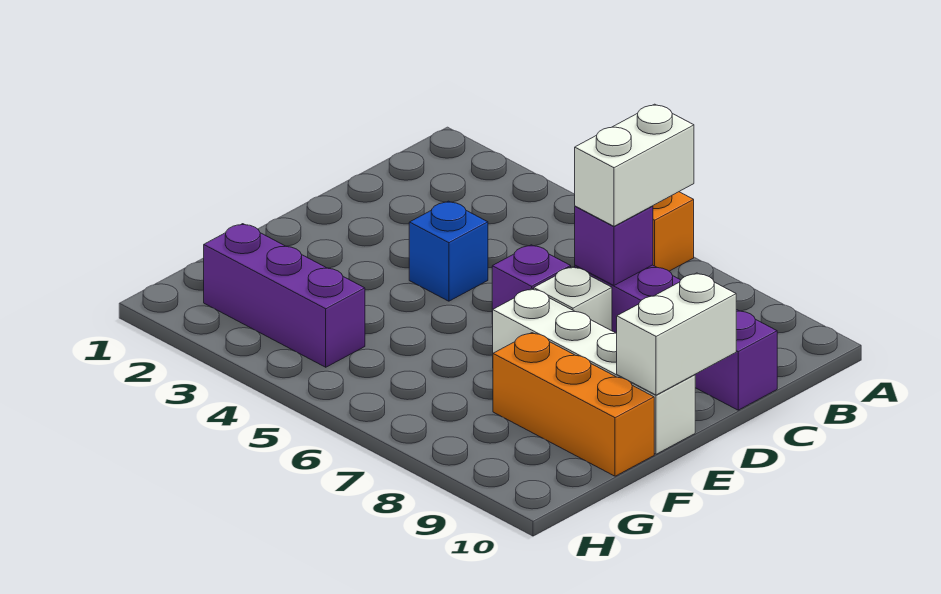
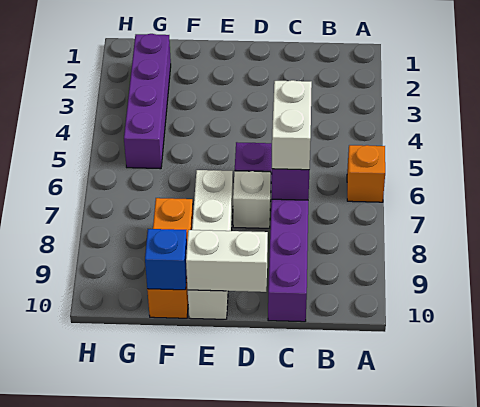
white 1x2 brick [575,104,694,226] -> white 1x2 brick turned to [272,80,312,170]
blue 1x1 brick [409,201,488,301] -> blue 1x1 brick moved to [145,229,187,290]
purple 1x3 brick [204,224,365,367] -> purple 1x4 brick [124,34,171,169]

